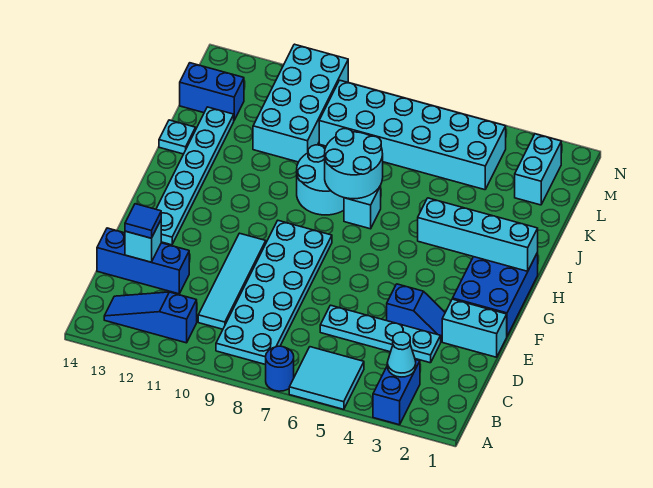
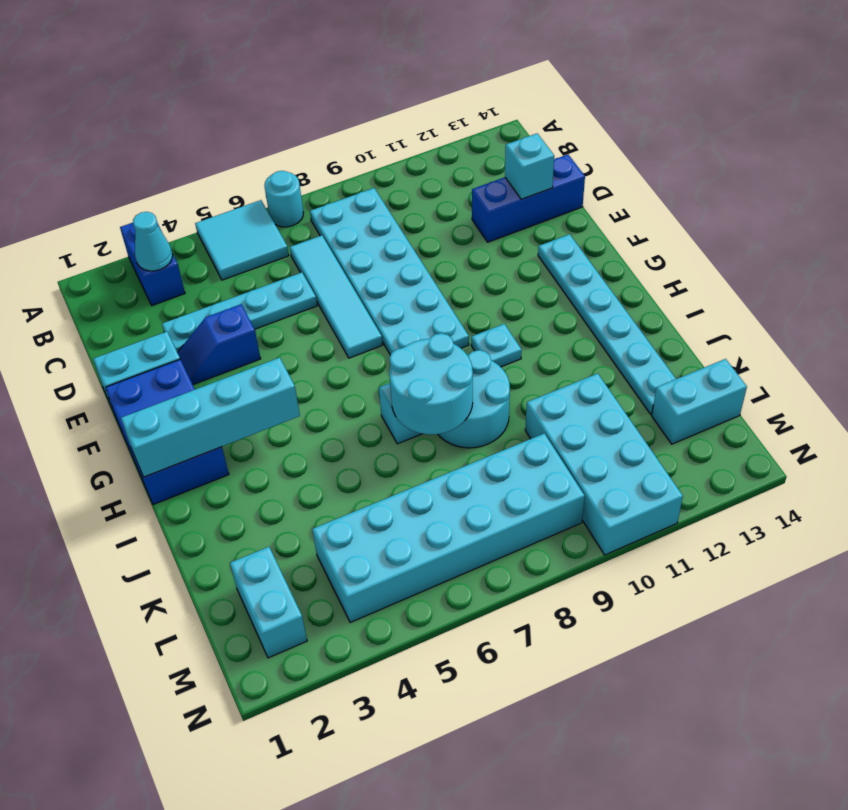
blue 1x1 round brick [266,346,294,391] -> cyan 1x1 round brick [264,171,304,227]
blue 1x3 slope [104,292,197,343] -> none
cyan 1x4 tile [198,233,266,329] -> cyan 1x4 tile moved to [290,235,382,358]
blue 1x1 tile [125,204,161,238] -> none
cyan 1x1 plate [159,120,195,154] -> cyan 1x1 plate moved to [471,324,522,367]
blue 1x2 brick [180,63,244,120] -> cyan 1x2 brick [652,359,747,444]

